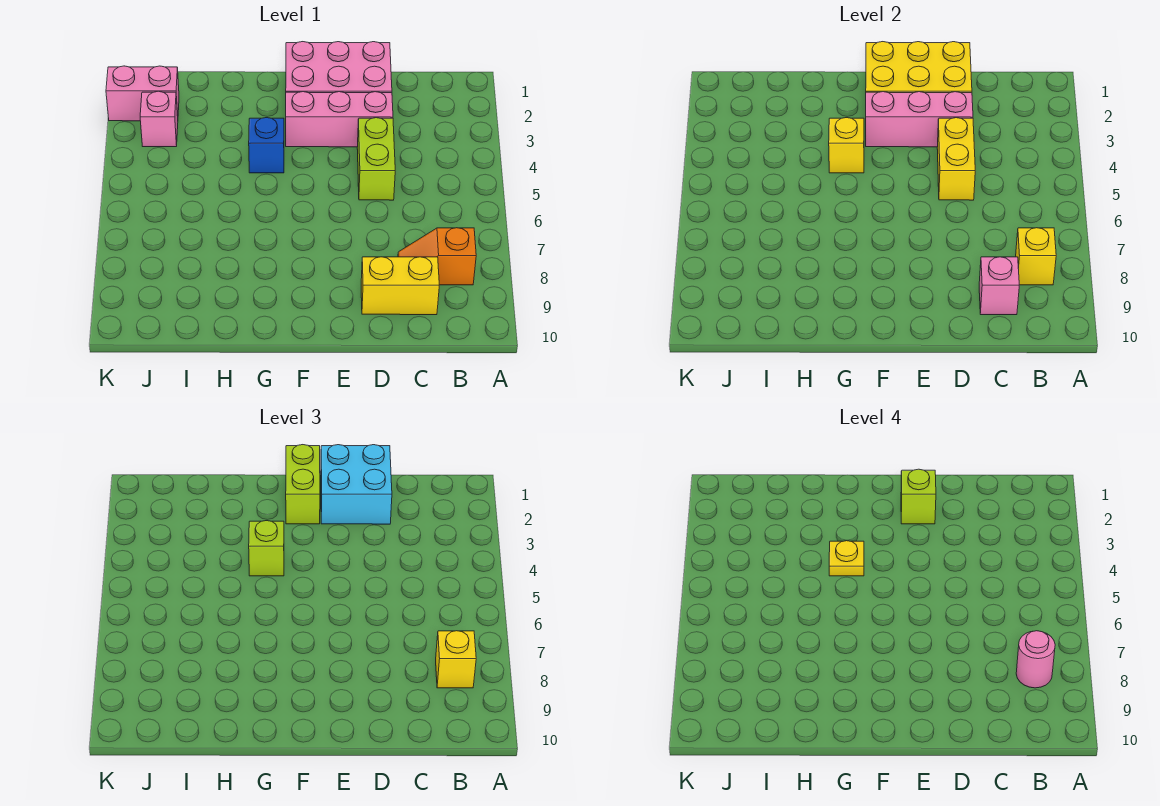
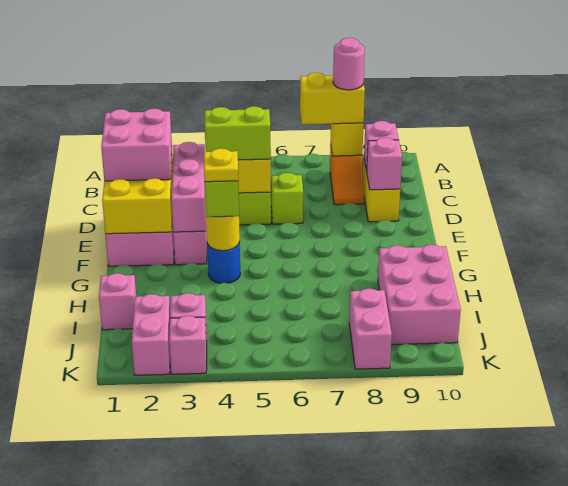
yellow 1x1 brick [436,631,476,688] -> yellow 1x2 brick [300,73,365,124]
cyan 2x2 brick [321,445,392,524] -> pink 2x2 brick [101,109,172,181]
none -> pink 1x1 brick [367,138,402,190]
lime 1x1 brick [901,469,936,524] -> lime 1x1 brick moved to [271,173,303,224]
lime 1x2 brick [286,445,320,524] -> lime 1x2 brick moved to [205,106,271,160]
blue 1x1 brick [249,118,284,173] -> blue 1x1 round brick [207,242,240,283]
yellow 1x1 brick [829,118,864,173] -> yellow 1x1 round brick [206,216,240,251]
none -> pink 2x3 brick [378,244,461,345]
none -> pink 1x1 brick [99,273,136,330]
none -> pink 1x2 brick [349,288,392,369]
none -> pink 1x1 brick [169,316,207,374]

